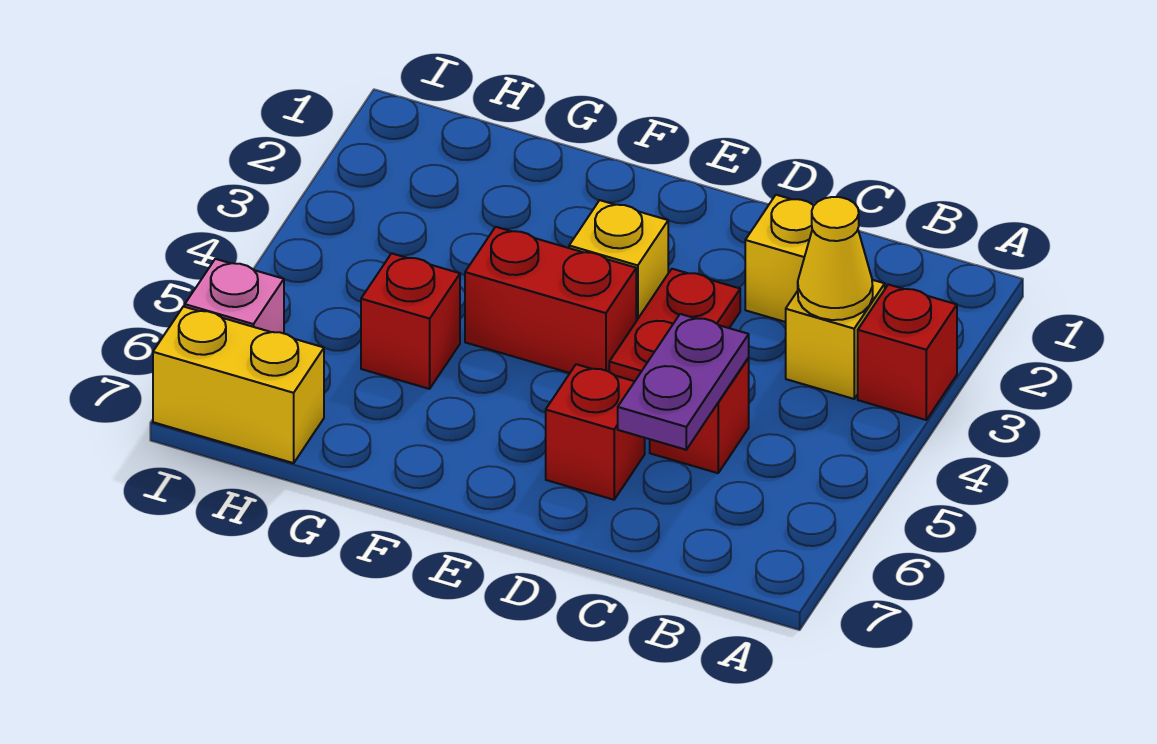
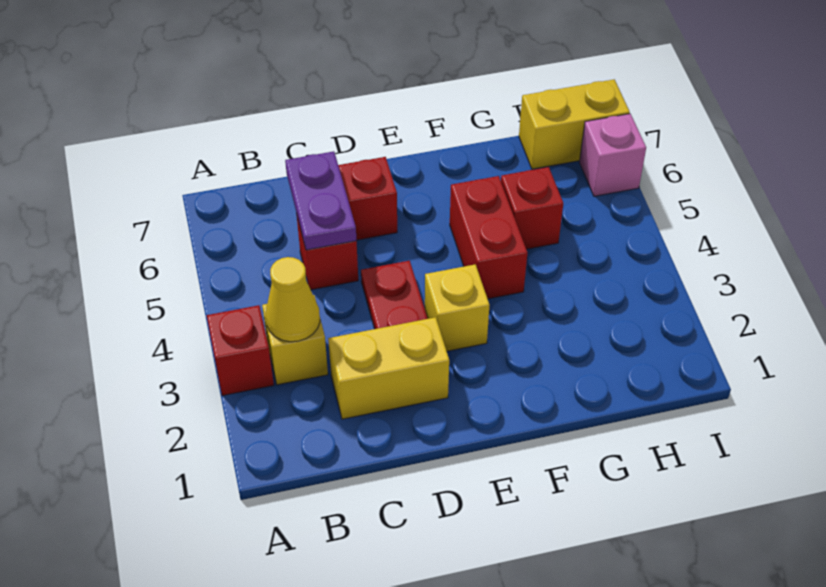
yellow 1x1 brick [745,195,814,322] -> yellow 1x2 brick [328,317,449,419]
red 1x2 brick [465,227,636,373] -> red 1x2 brick turned to [450,176,527,299]

